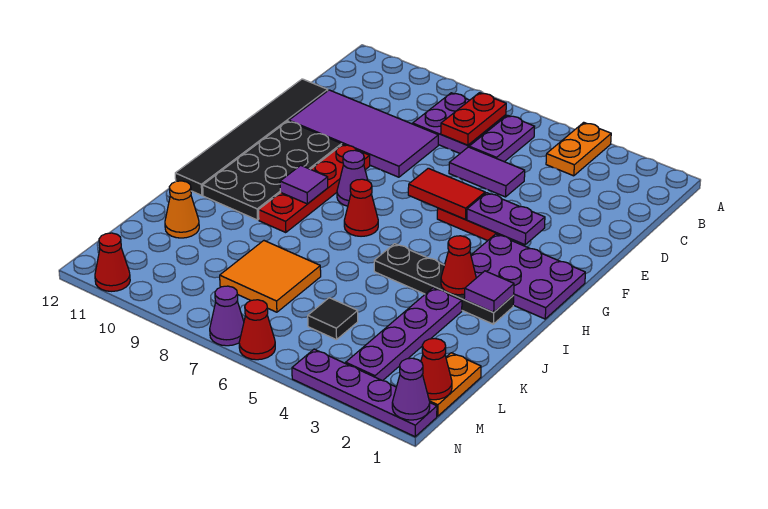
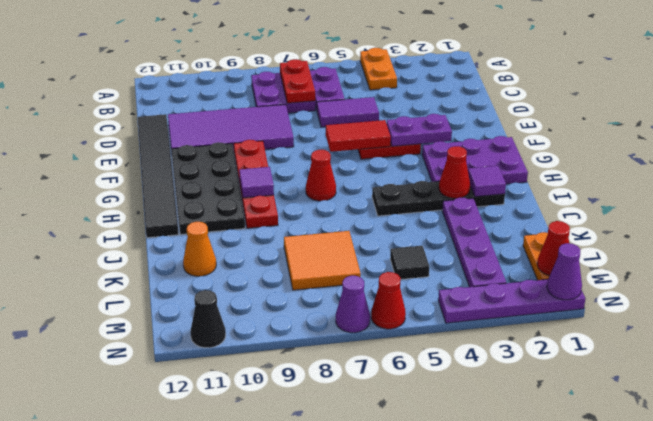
purple 1x1 cone [337,150,368,206] -> none
red 1x1 cone [95,233,130,291] -> black 1x1 cone [190,290,226,348]

